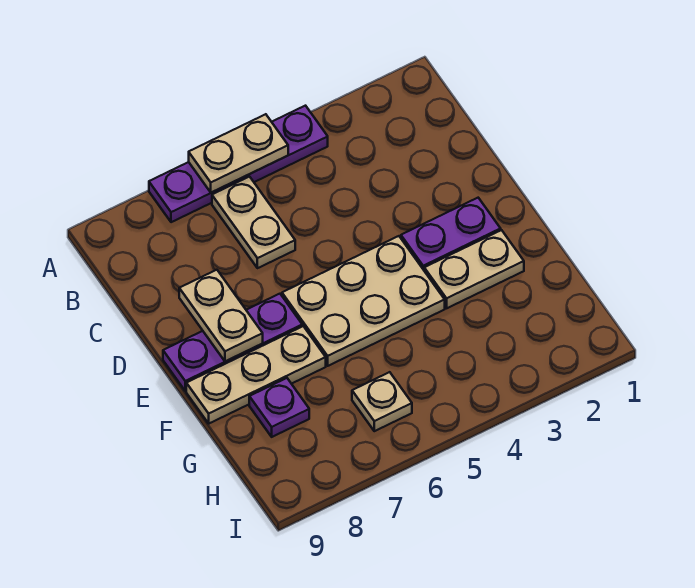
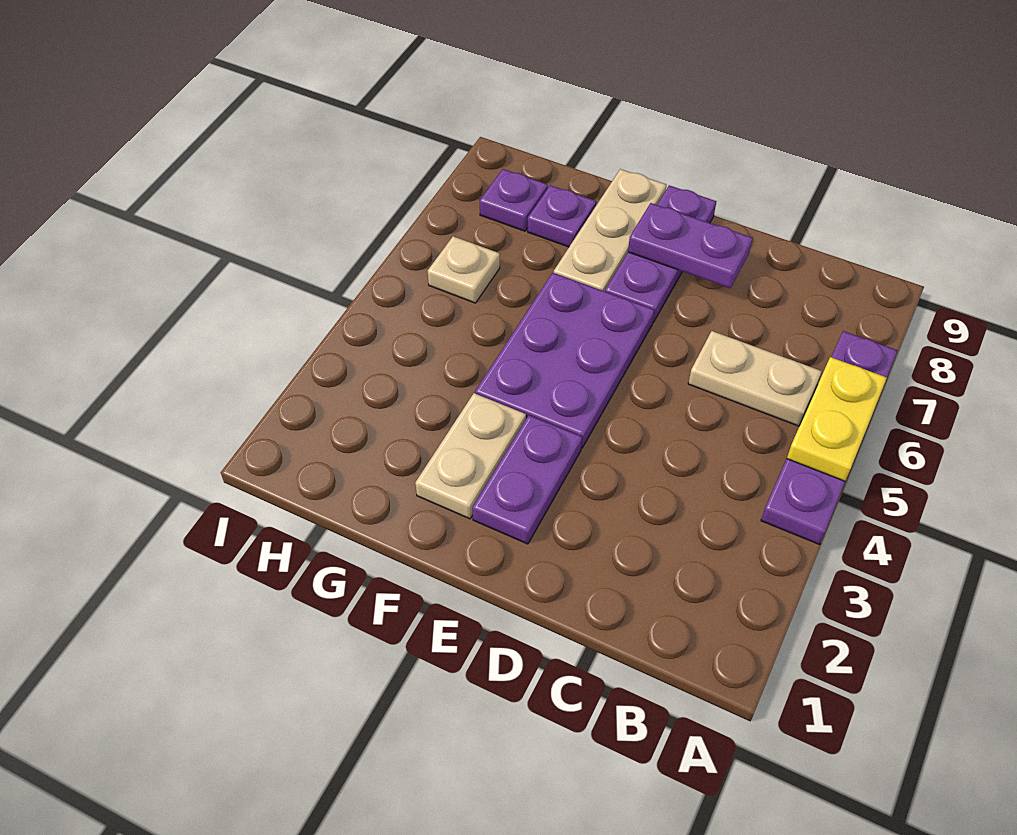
tan 1x2 plate [189,114,288,193] -> yellow 1x2 plate [787,357,887,481]
tan 1x2 plate [179,270,263,361] -> purple 1x2 plate [628,203,753,288]
tan 2x3 plate [282,236,445,366] -> purple 2x3 plate [475,273,654,448]
none -> purple 1x1 plate [480,169,548,231]

